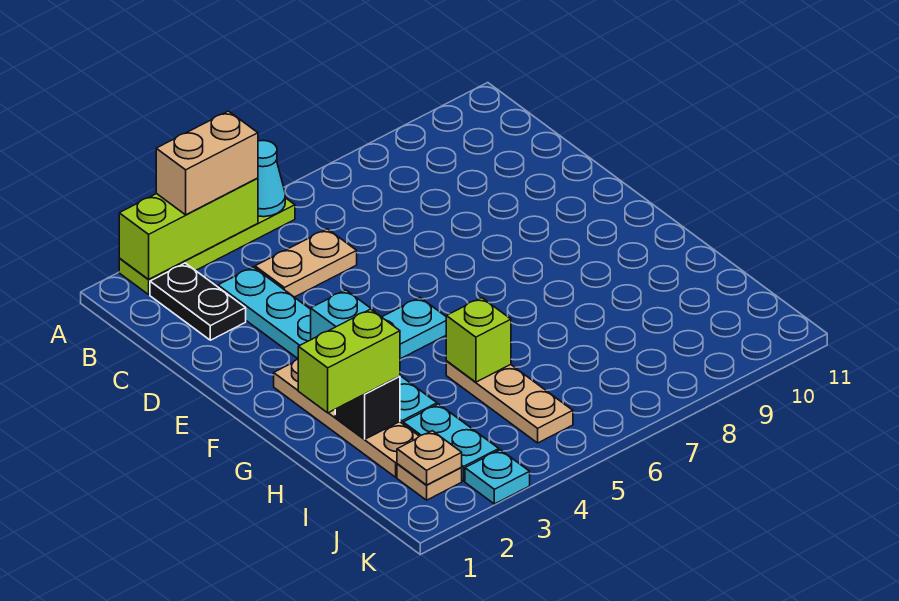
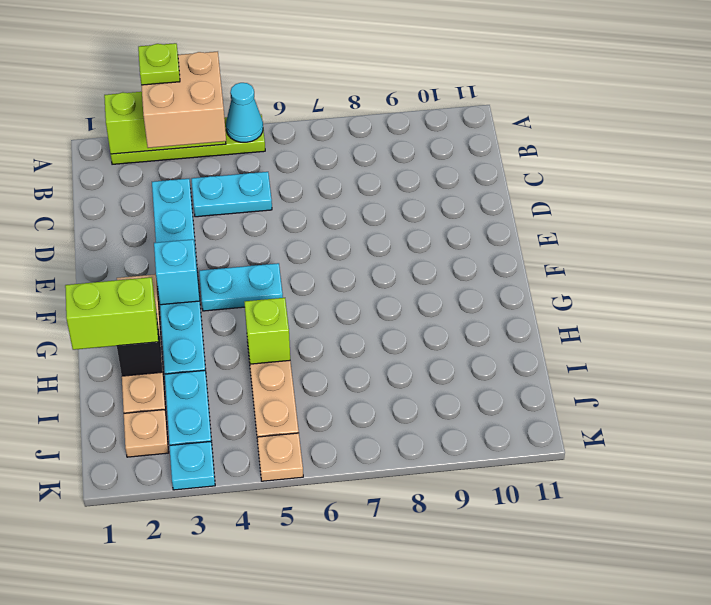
tan 1x2 brick [156,111,258,215] -> tan 2x2 brick [141,52,226,148]
none -> lime 1x1 plate [138,43,180,85]
black 1x2 plate [150,263,246,340] -> none
tan 1x2 plate [255,229,357,297] -> cyan 1x2 plate [191,172,272,217]
tan 1x1 plate [397,431,462,485] -> tan 1x1 plate moved to [257,433,303,481]

